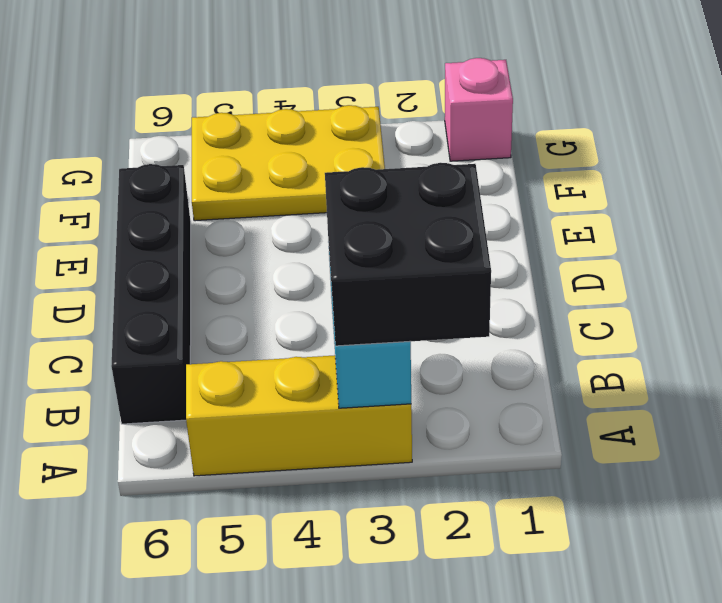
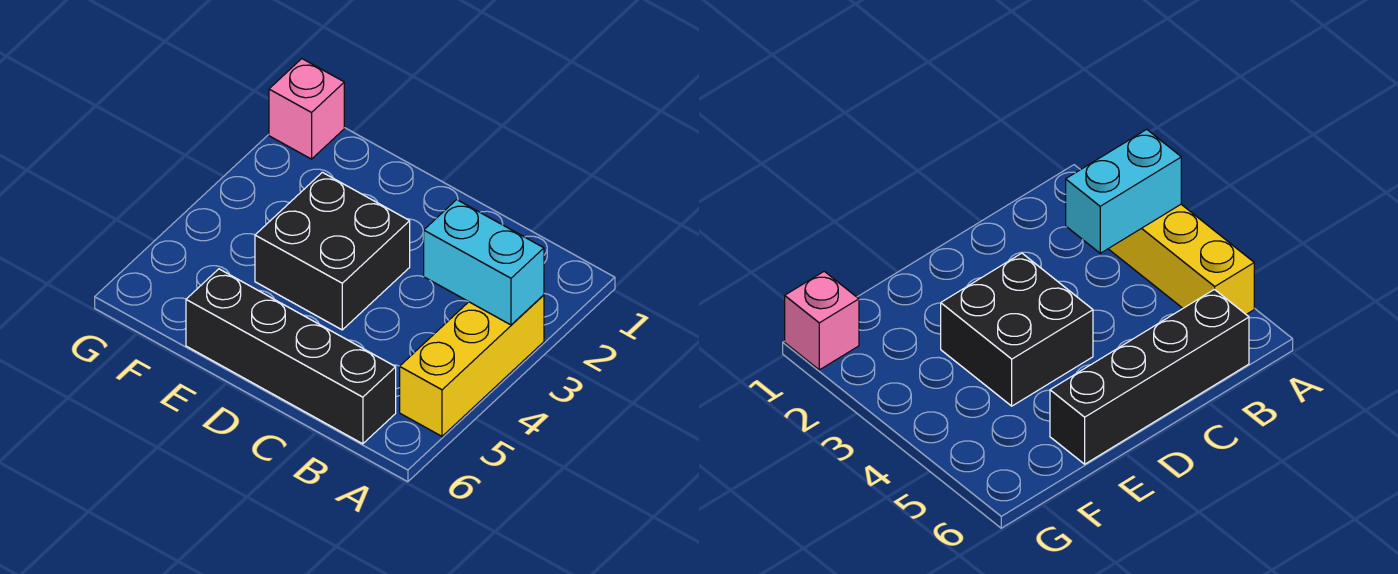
black 2x2 brick [325,163,491,346] -> black 2x2 brick moved to [255,172,410,330]
yellow 2x3 plate [192,105,385,221] -> none

